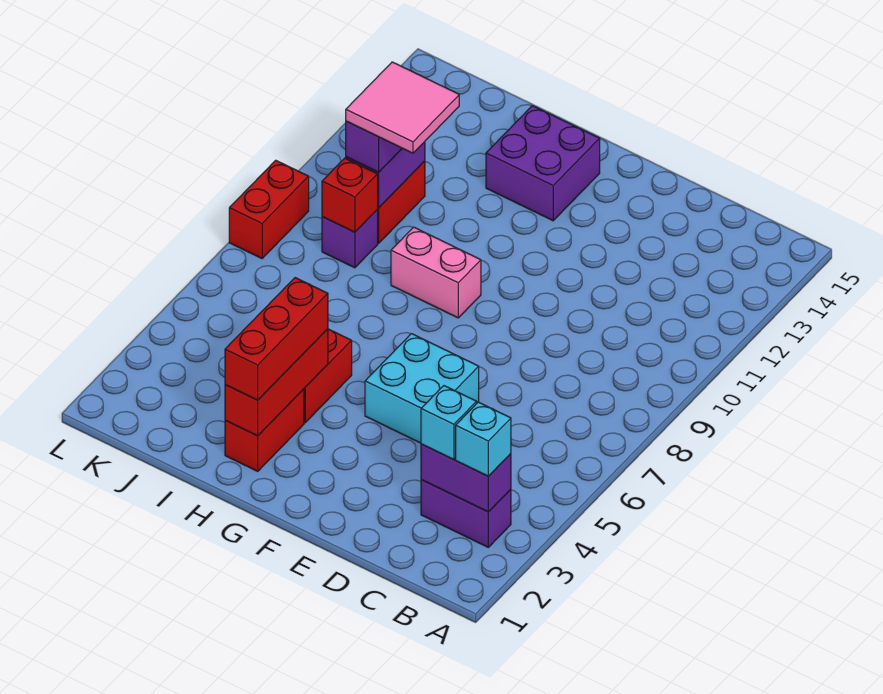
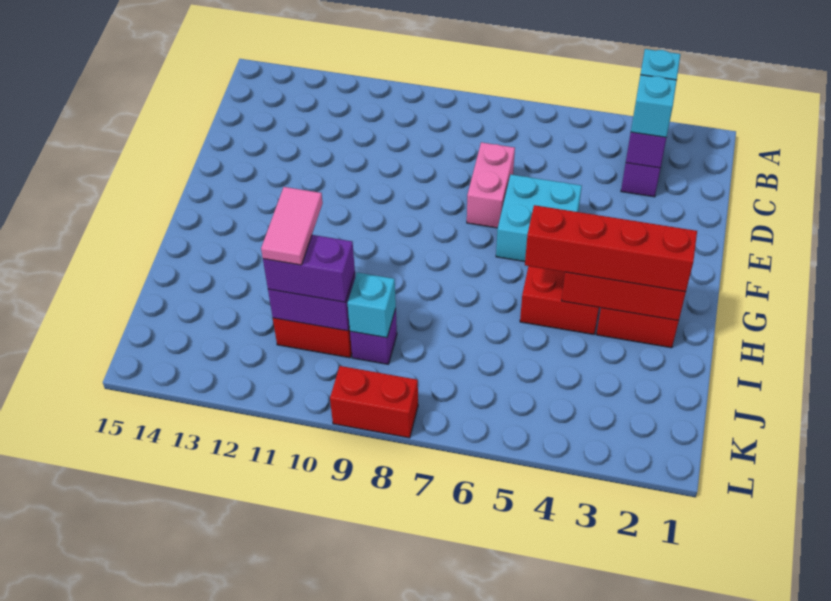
pink 1x2 brick [391,227,481,318] -> pink 1x2 brick moved to [467,142,515,228]
purple 2x2 brick [486,106,600,221] -> none
red 1x3 brick [225,278,328,400] -> red 1x4 brick [525,205,697,292]
pink 2x2 tile [346,62,459,153] -> pink 1x2 tile [261,187,323,265]
red 1x1 brick [322,158,378,232] -> cyan 1x1 brick [348,272,396,338]

